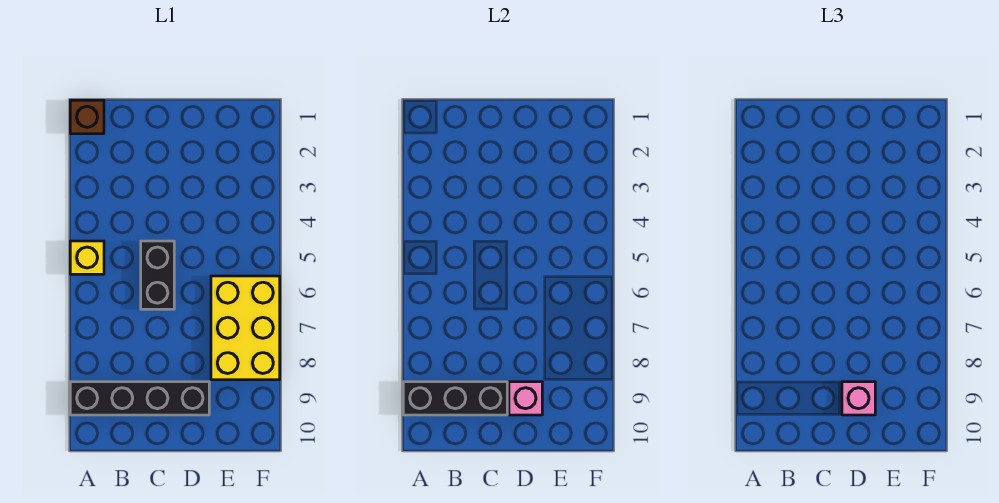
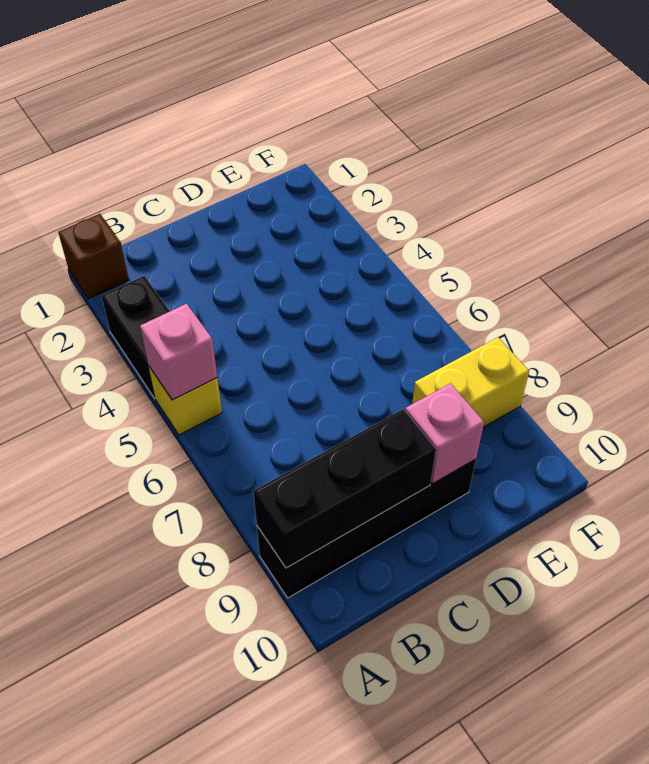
black 1x2 brick [141,241,174,309] -> black 1x2 brick moved to [101,276,170,398]
pink 1x1 brick [842,382,875,415] -> pink 1x1 brick moved to [140,304,217,400]
yellow 2x3 brick [211,276,280,380] -> yellow 1x2 brick [412,337,529,427]

